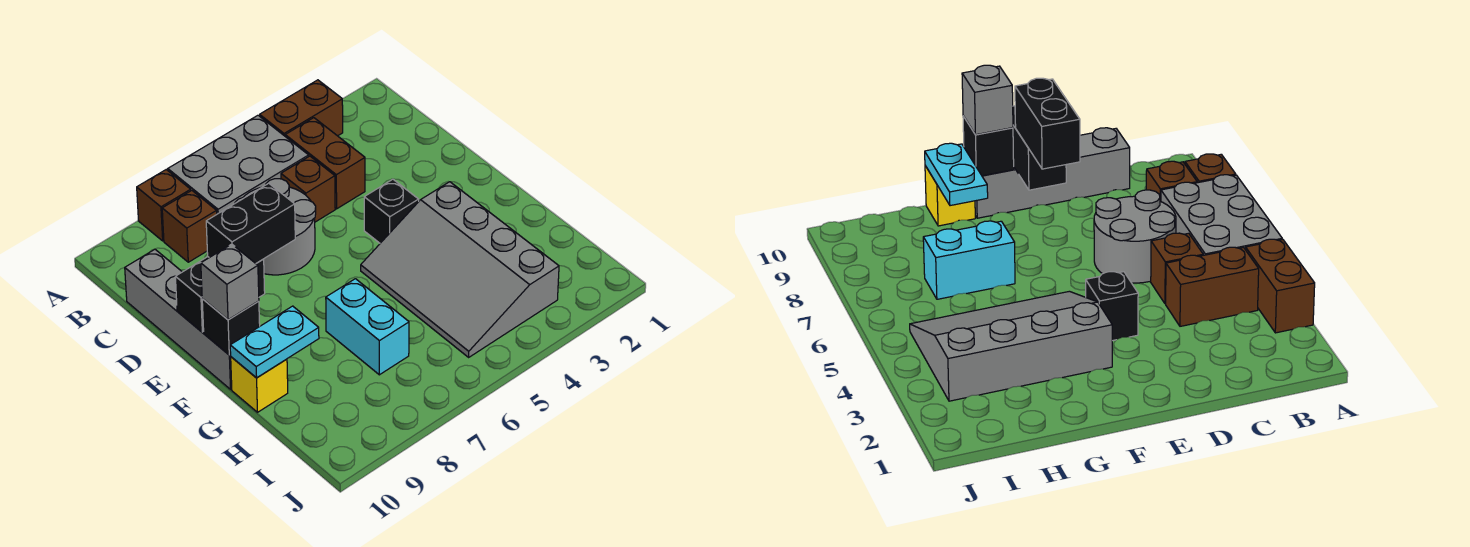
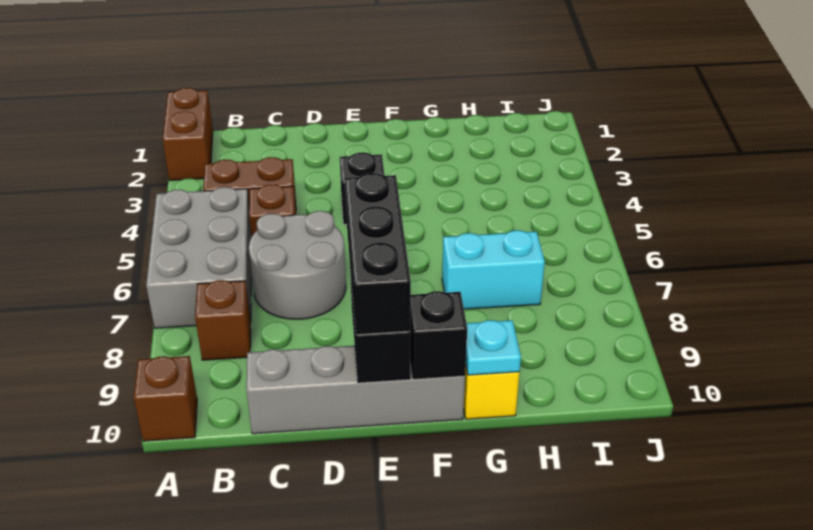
brown 1x2 brick [260,80,343,136] -> brown 1x2 brick moved to [163,88,213,180]
brown 1x1 brick [137,170,191,241] -> brown 1x1 brick moved to [134,356,197,441]
black 1x2 brick [206,183,295,263] -> black 1x3 brick [345,173,411,335]
grey 3x4 slope [361,182,559,357] -> none
grey 1x1 brick [201,244,259,320] -> none
cyan 1x2 plate [230,306,319,378] -> cyan 1x1 plate [466,320,521,375]

